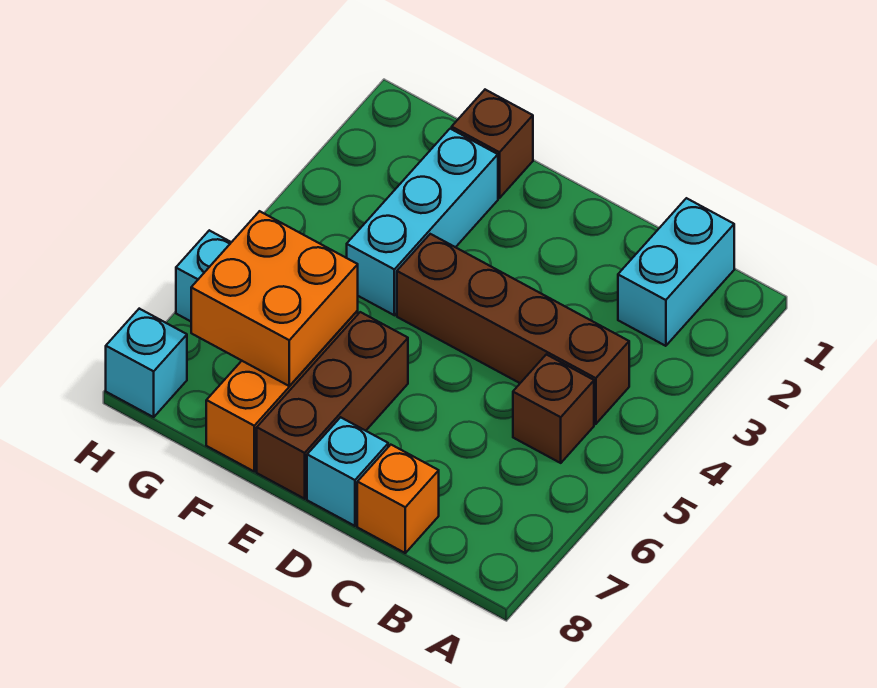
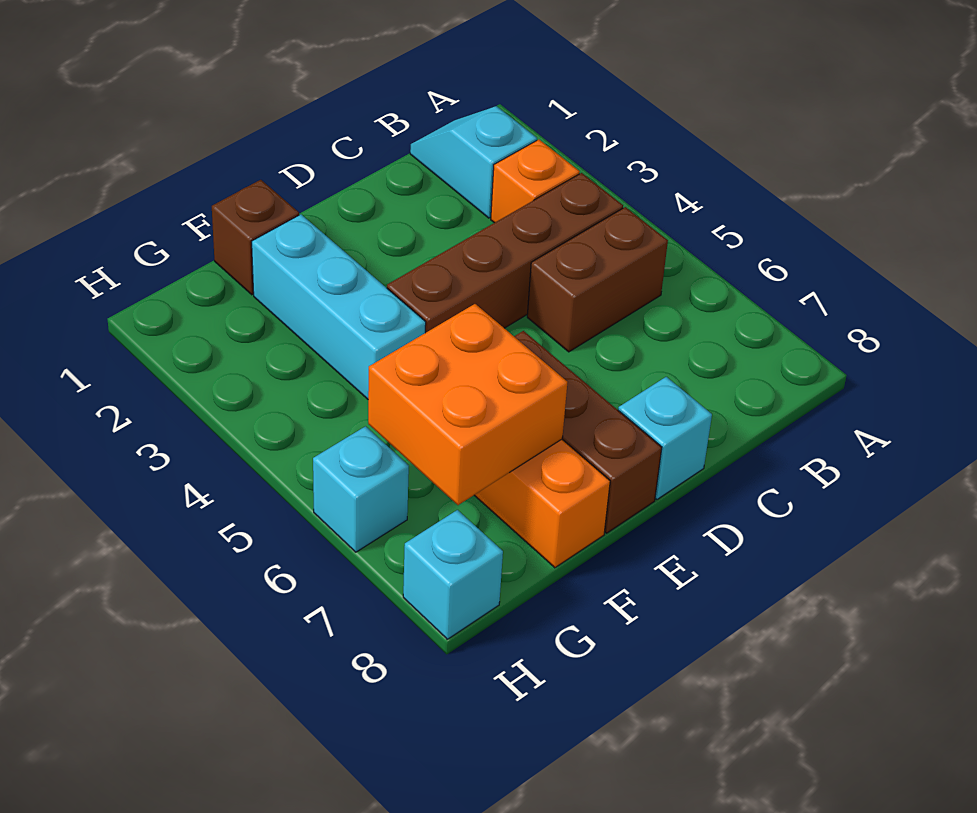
cyan 1x2 brick [618,198,734,346] -> cyan 1x2 slope [410,106,537,218]
brown 1x1 brick [513,354,594,463] -> brown 1x2 brick [527,207,668,352]
orange 1x1 brick [357,445,439,553] -> orange 1x1 brick moved to [491,140,580,223]

